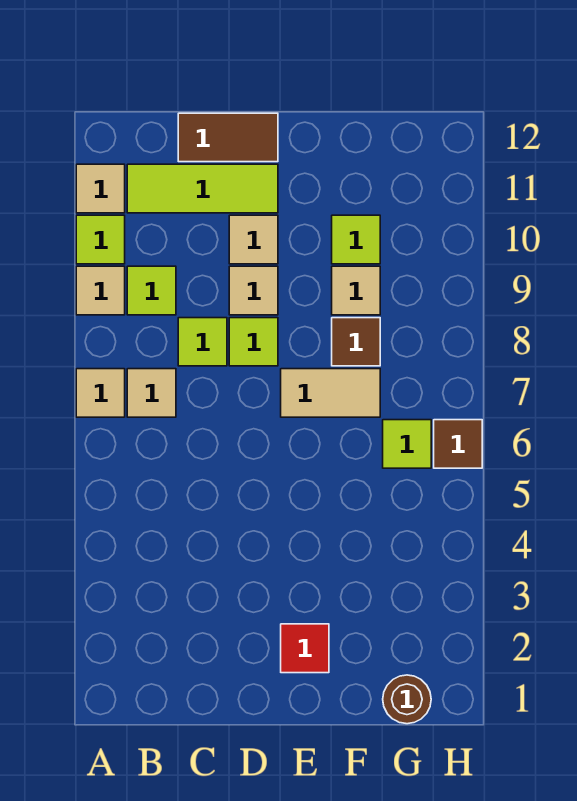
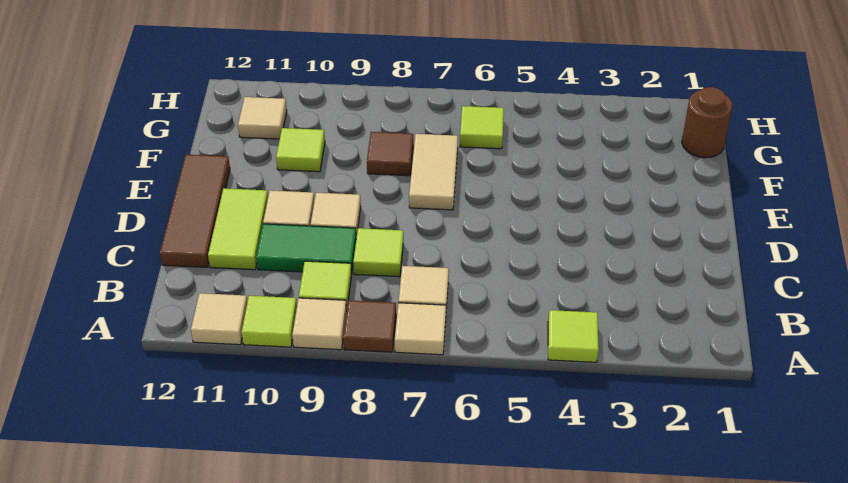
lime 1x3 tile [127,164,278,213] -> lime 1x2 tile [208,188,268,270]
none -> green 1x2 tile [256,224,356,274]
brown 1x2 tile [178,113,278,162] -> brown 1x3 tile [160,155,230,267]
lime 1x1 tile [229,318,278,366] -> lime 1x1 tile moved to [548,310,599,362]
red 1x1 tile [281,624,329,673] -> none
tan 1x1 tile [332,266,380,315] -> tan 1x1 tile moved to [238,97,287,139]
brown 1x1 tile [434,420,482,468] -> brown 1x1 tile moved to [343,300,396,352]

